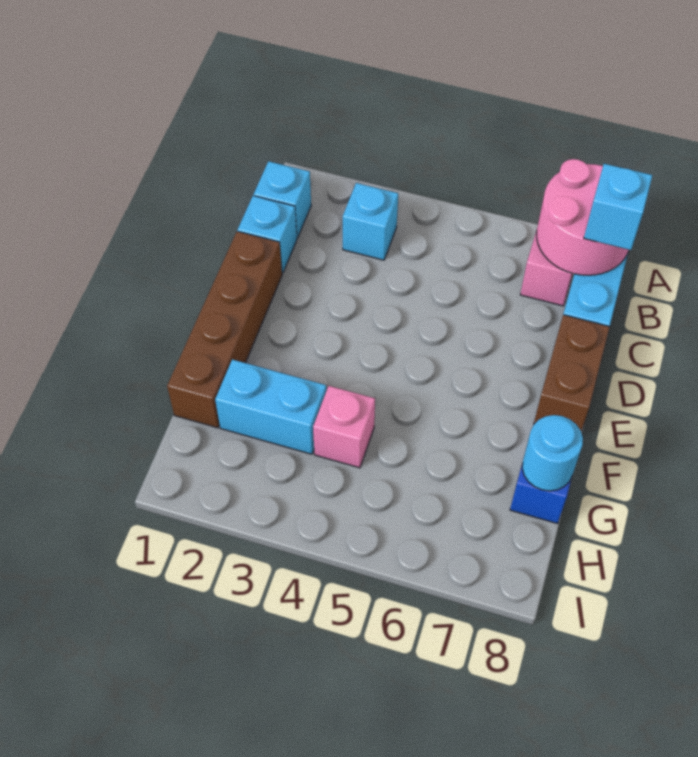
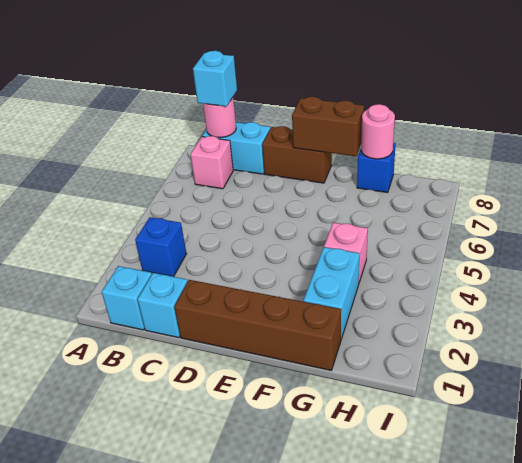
pink 2x2 round brick [537,159,629,275] -> pink 1x1 round brick [203,98,236,138]
cyan 1x1 brick [343,183,398,260] -> blue 1x1 brick [135,217,187,277]
none -> brown 1x2 brick [292,97,364,156]
cyan 1x1 round brick [522,415,583,491] -> pink 1x1 round brick [361,104,395,159]

